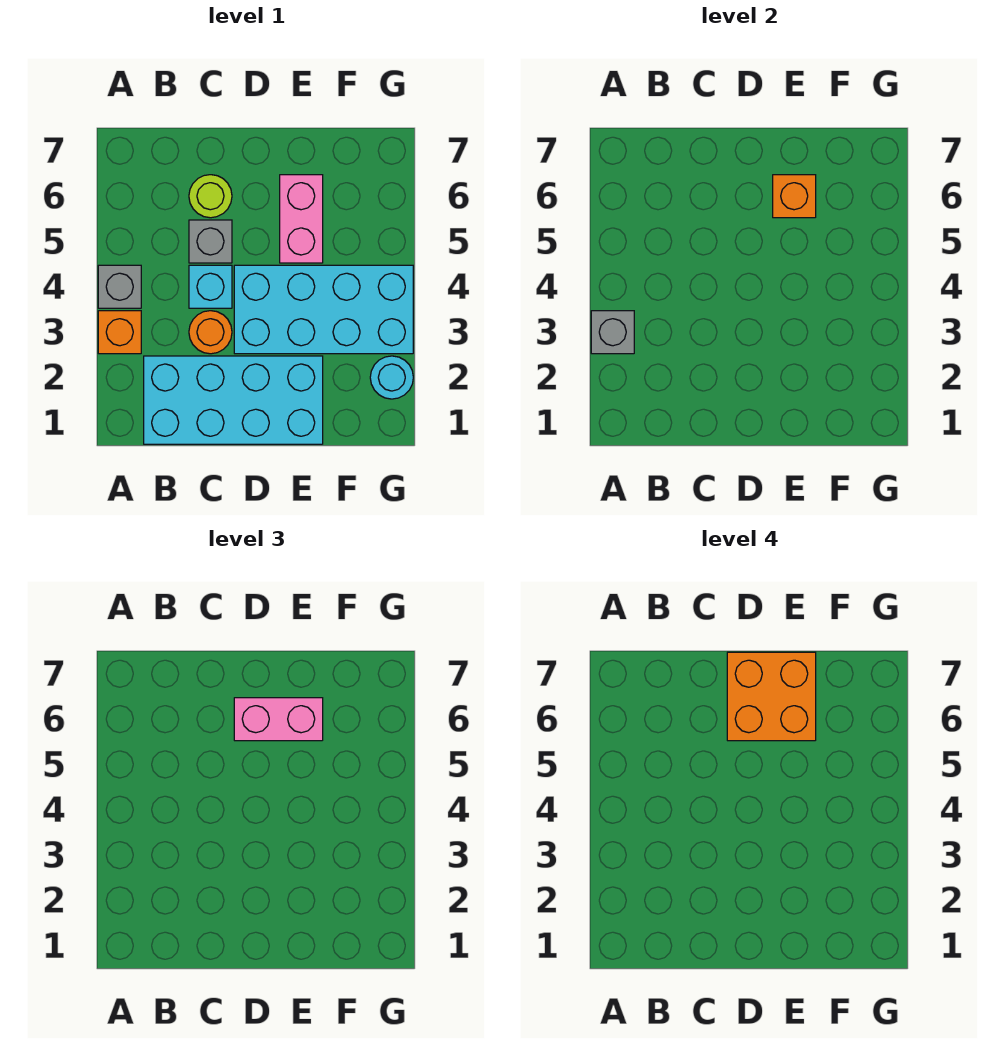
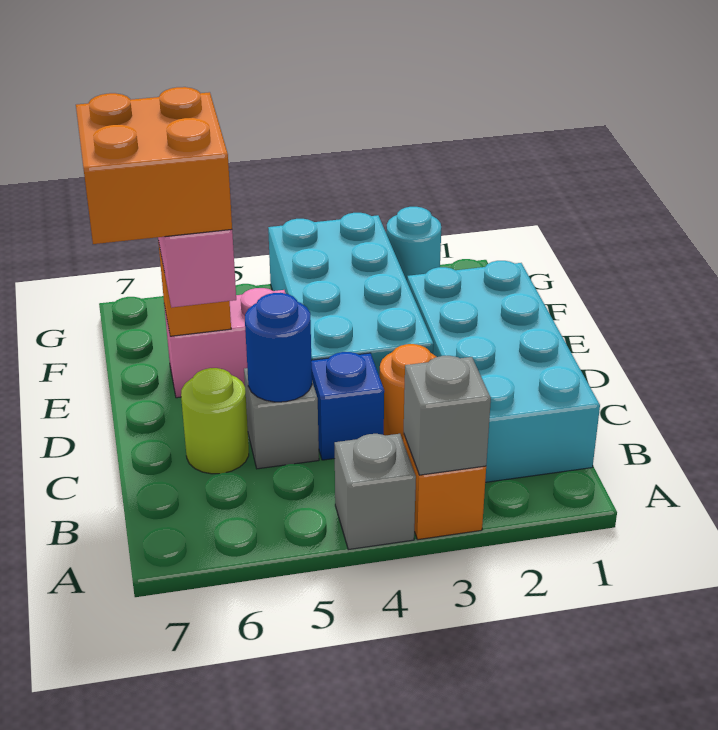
cyan 1x1 brick [189,265,232,308] -> blue 1x1 brick [311,352,384,460]
none -> blue 1x1 round brick [245,293,312,402]

